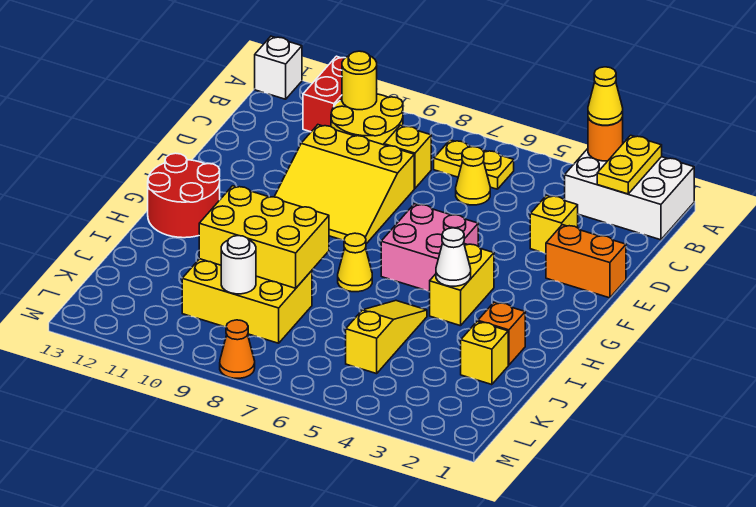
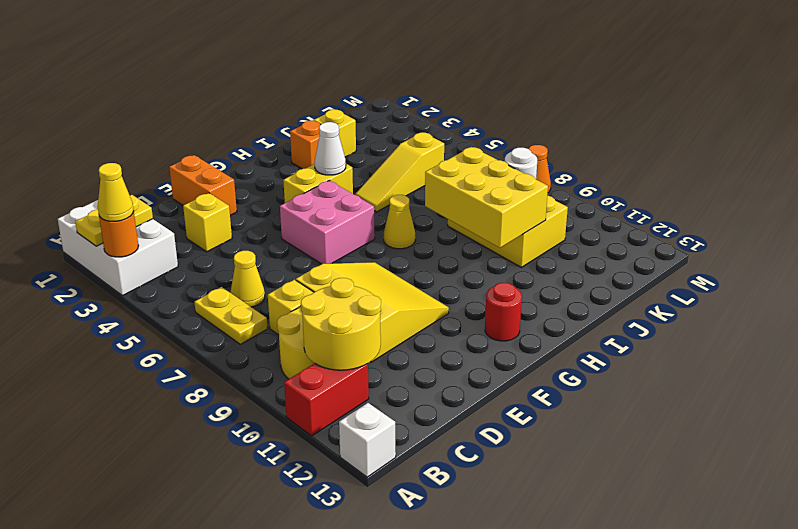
yellow 1x1 round brick [342,51,377,110] -> yellow 2x2 round brick [301,278,381,370]
red 2x2 round brick [148,153,220,238] -> red 1x1 round brick [485,283,522,341]

